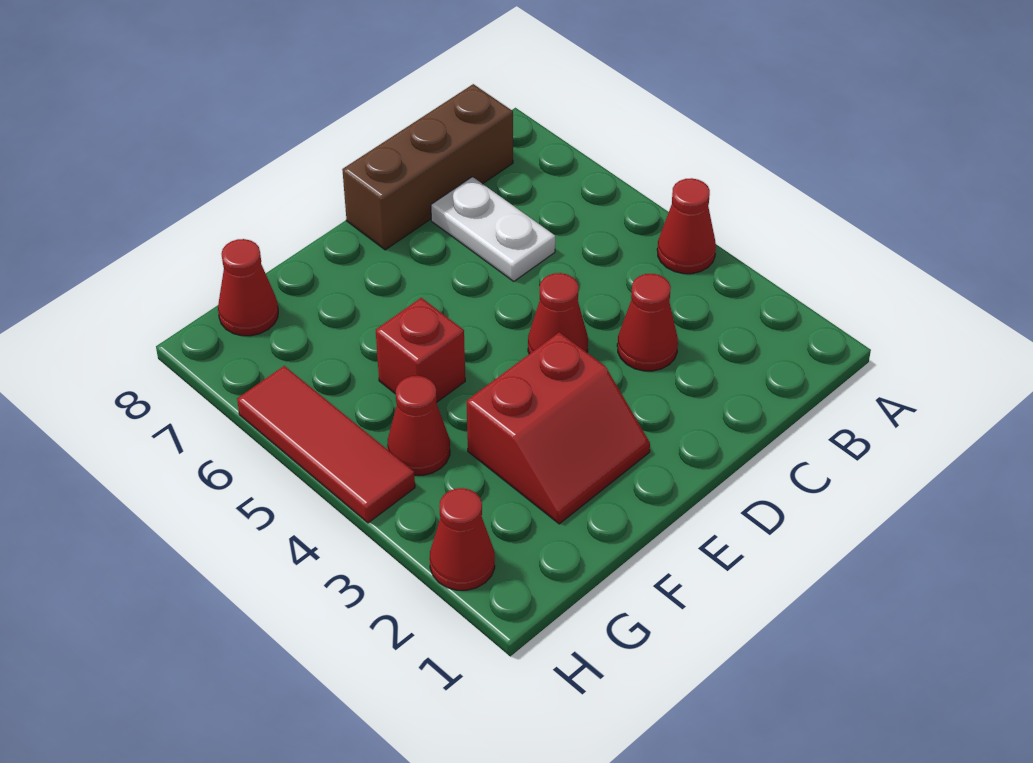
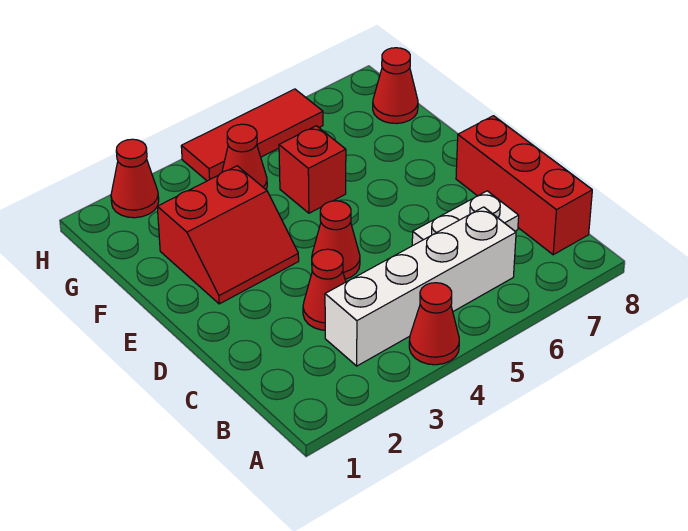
none -> white 1x4 brick [325,207,516,366]
brown 1x3 brick [342,84,513,250] -> red 1x3 brick [456,116,592,255]
red 2x2 slope [467,332,650,524] -> red 2x2 slope turned to [157,166,299,304]

